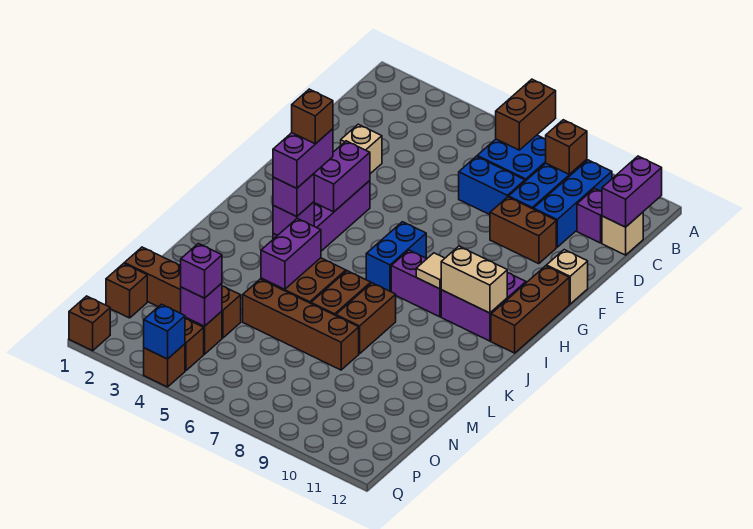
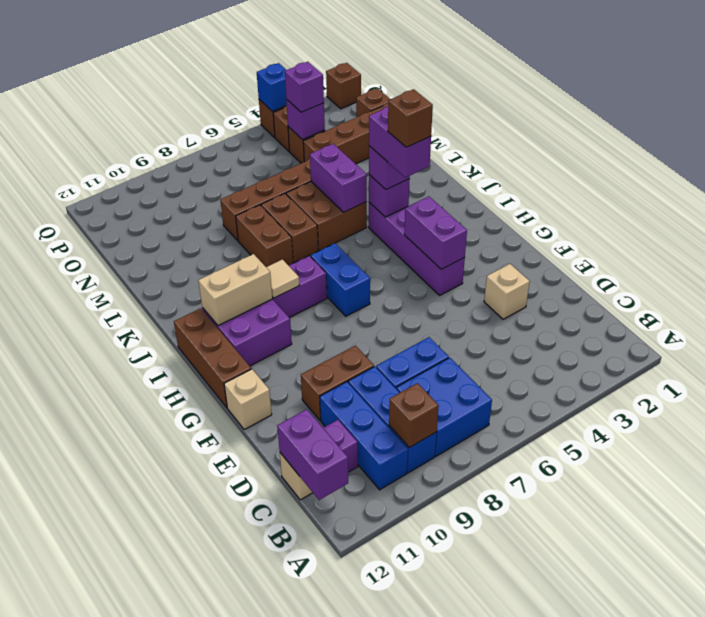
brown 1x2 brick [496,79,556,150] -> none

